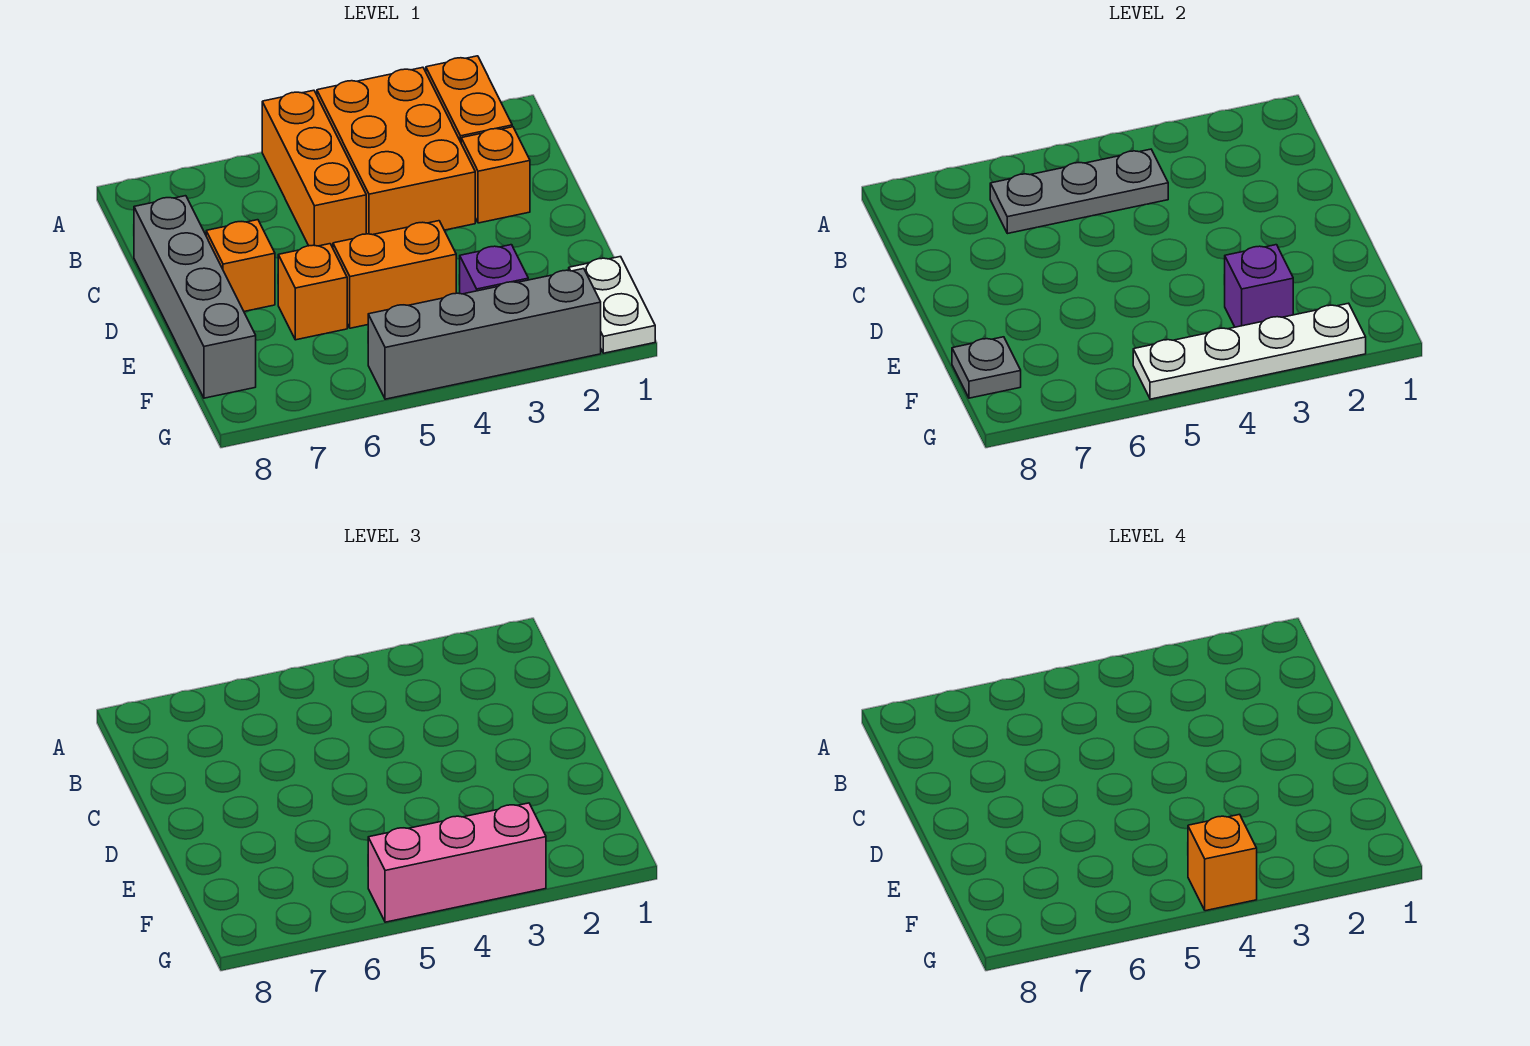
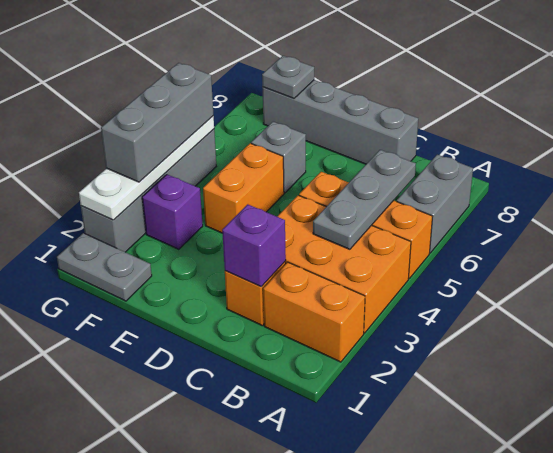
none -> grey 1x2 brick [397,155,473,253]
orange 1x1 brick [206,220,275,311] -> none
orange 1x1 brick [278,244,347,340] -> grey 1x1 brick [251,122,306,193]
white 1x2 plate [569,257,655,353] -> grey 1x2 plate [57,233,152,301]
purple 1x1 brick [1224,245,1293,327] -> purple 1x1 brick moved to [222,204,286,287]
pink 1x3 brick [368,803,546,922] -> grey 1x3 brick [101,63,213,182]
orange 1x1 brick [1188,814,1257,911] -> none

